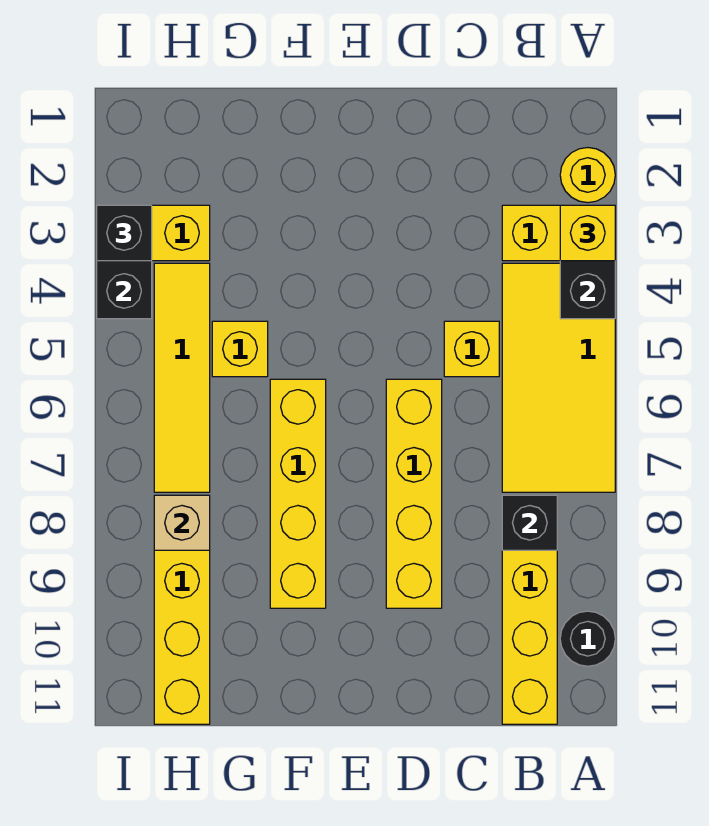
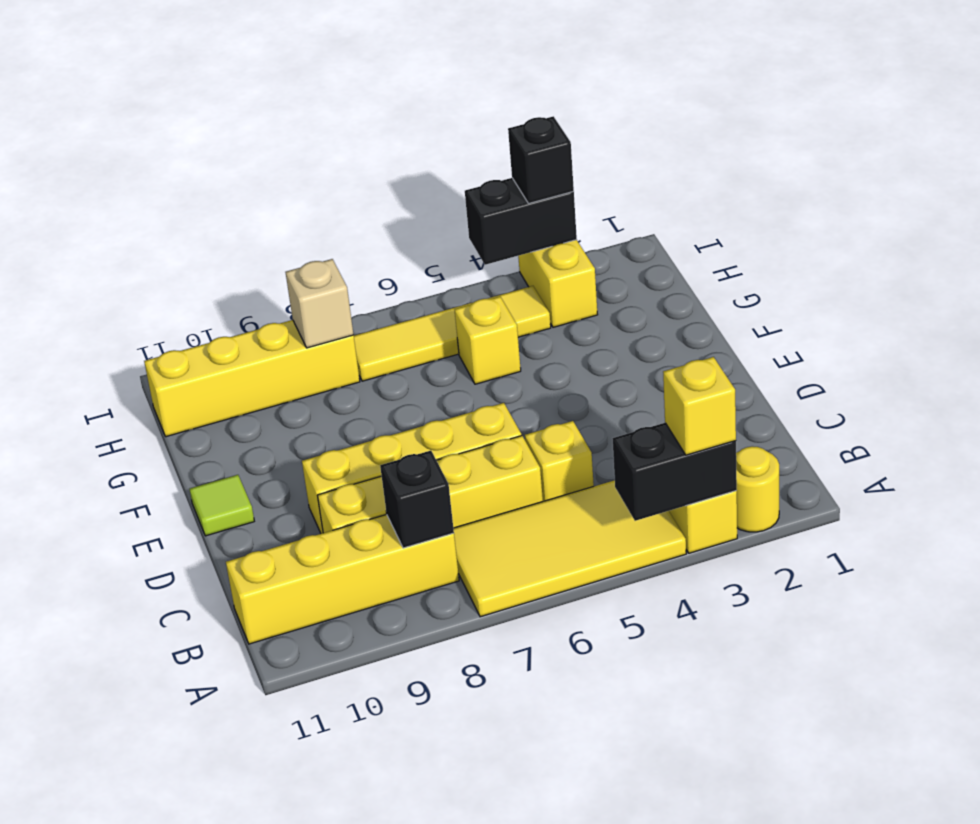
black 1x1 round brick [560,611,615,666] -> none
none -> lime 1x1 tile [190,475,254,536]
yellow 1x4 brick [270,379,326,608] -> yellow 1x4 brick moved to [317,436,543,533]

